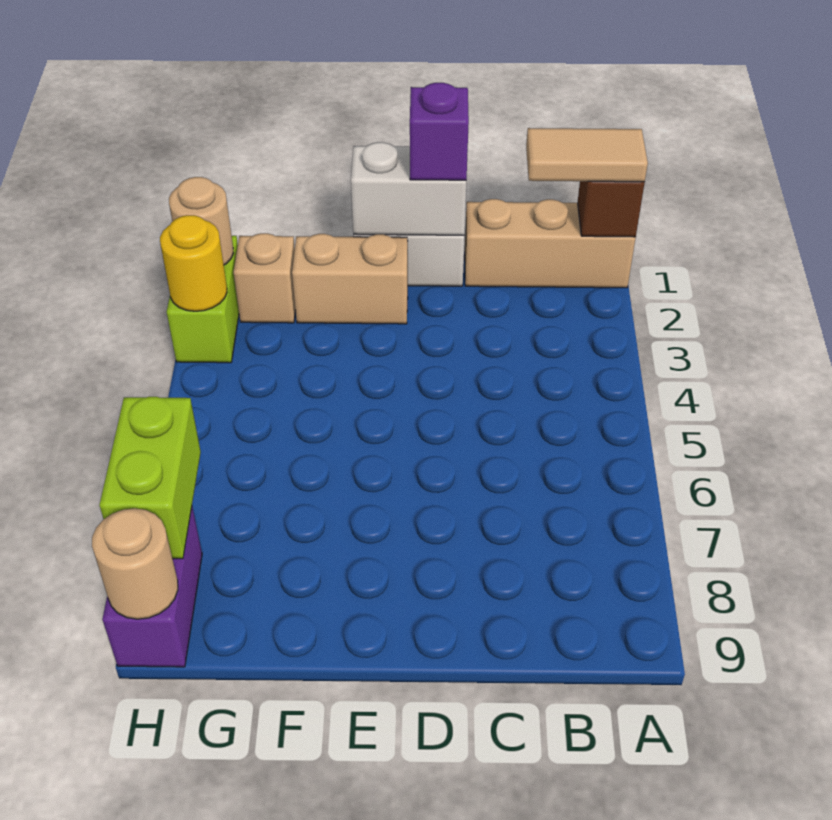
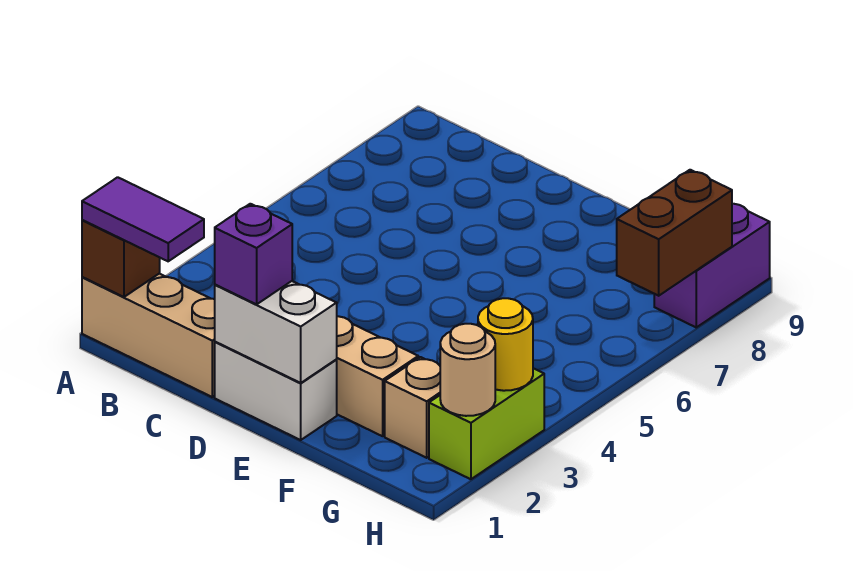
tan 1x2 tile [526,128,648,182] -> purple 1x2 tile [82,177,204,261]
lime 1x2 brick [99,397,201,559] -> brown 1x2 brick [617,170,732,296]
tan 1x1 round brick [92,508,178,619] -> none

